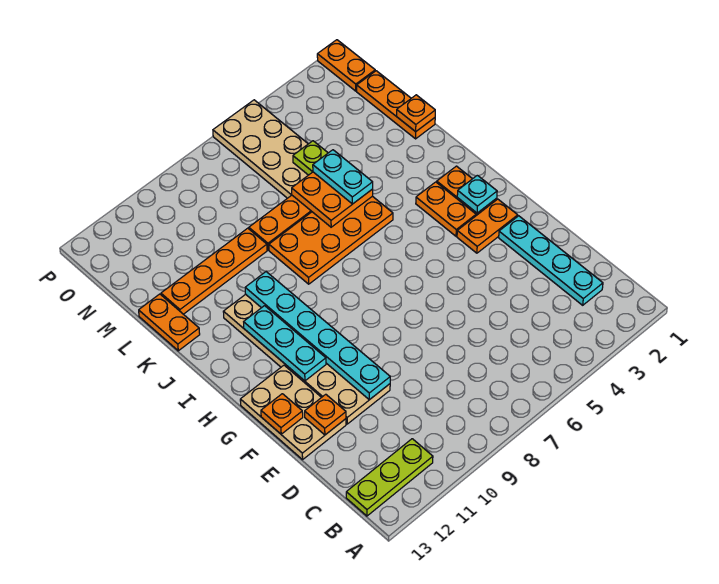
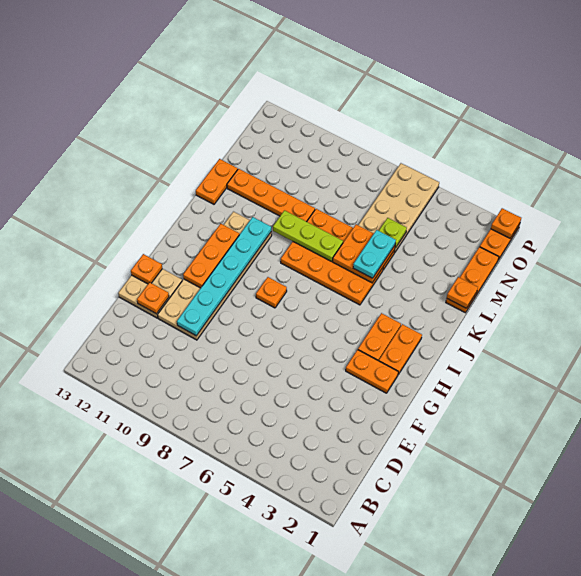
lime 1x3 plate [346,439,433,516] -> lime 1x3 plate moved to [273,210,343,261]
cyan 1x4 plate [499,216,603,305] -> none
tan 2x3 plate [240,365,346,460] -> tan 2x2 plate [118,269,182,318]
cyan 1x3 plate [244,306,326,381] -> orange 1x3 plate [183,224,239,288]
cyan 1x1 plate [457,175,497,213] -> none
none -> orange 1x1 plate [256,277,287,308]
none -> orange 1x1 plate [491,208,521,238]

